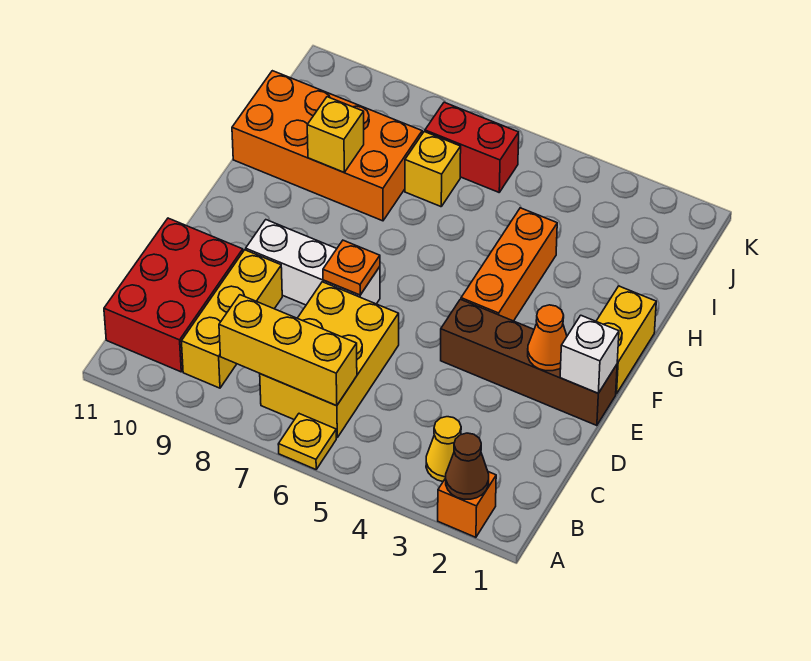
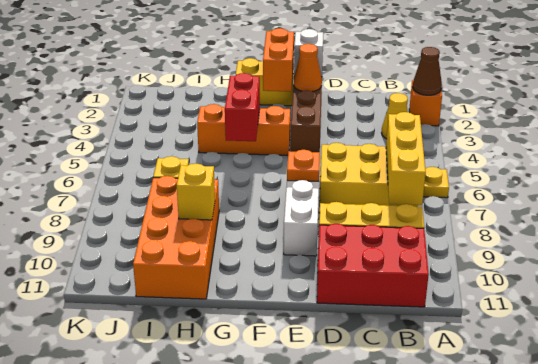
none -> orange 1x2 brick [263,28,294,92]
red 1x2 brick [425,102,519,192] -> red 1x2 brick moved to [225,73,260,141]

